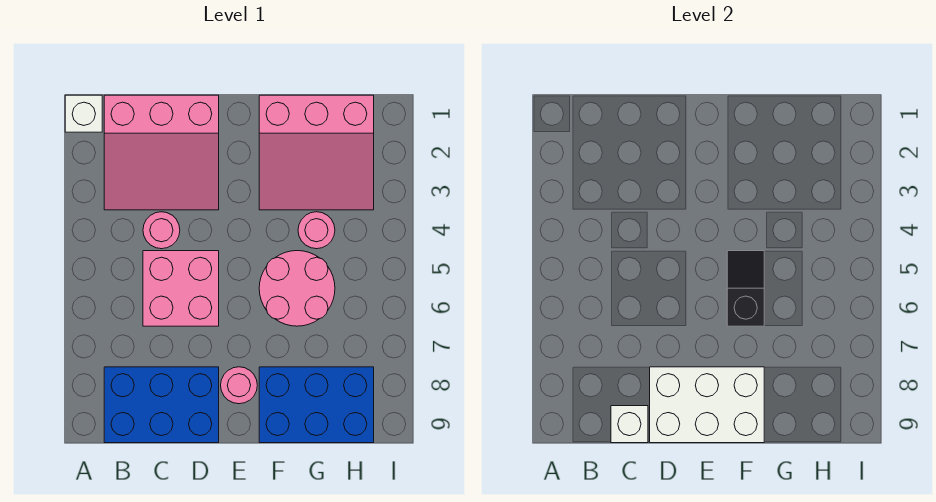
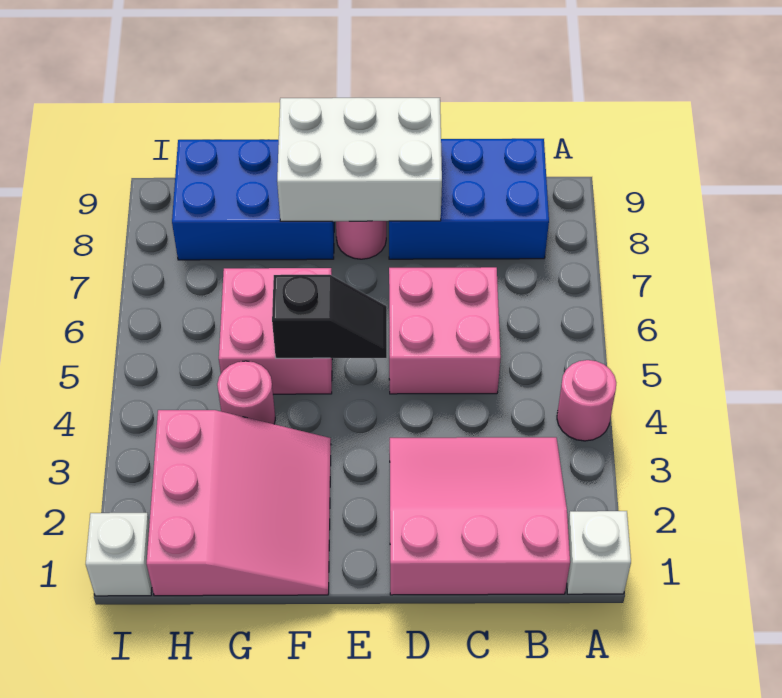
pink 1x1 round brick [143,212,180,249] -> pink 1x1 round brick moved to [557,360,616,441]
white 1x1 brick [611,406,648,443] -> white 1x1 brick moved to [86,513,152,596]
pink 3x3 slope [259,95,374,210] -> pink 3x3 slope turned to [147,410,331,596]
pink 2x2 round brick [259,251,335,326] -> pink 2x2 brick [219,268,332,394]
black 1x2 slope [727,251,764,326] -> black 1x2 slope turned to [272,275,387,358]

